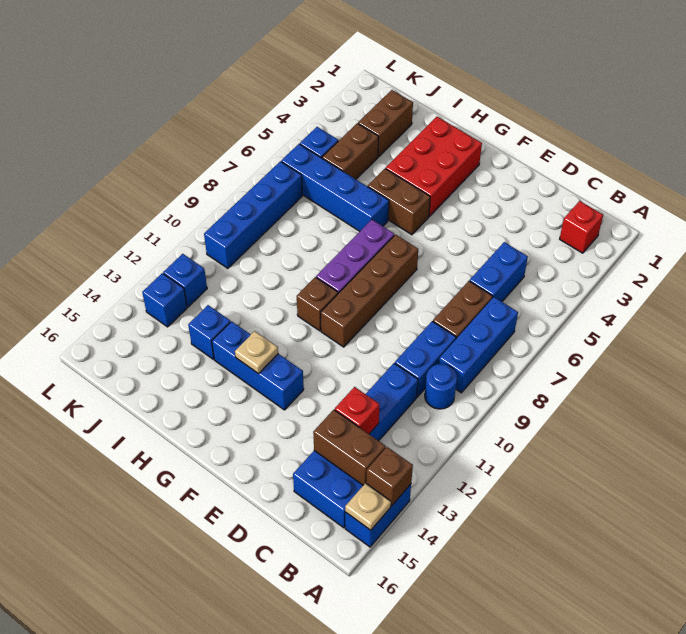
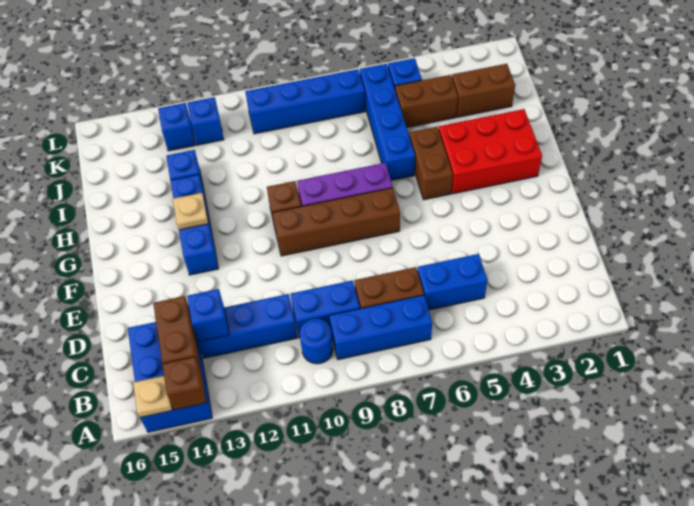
red 1x1 brick [560,201,603,253] -> none
red 1x1 brick [335,387,380,434] -> blue 1x1 brick [187,289,229,342]

